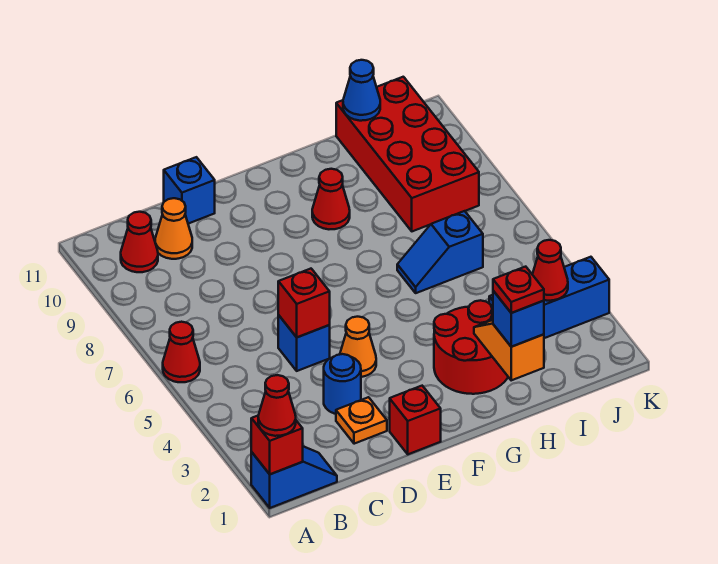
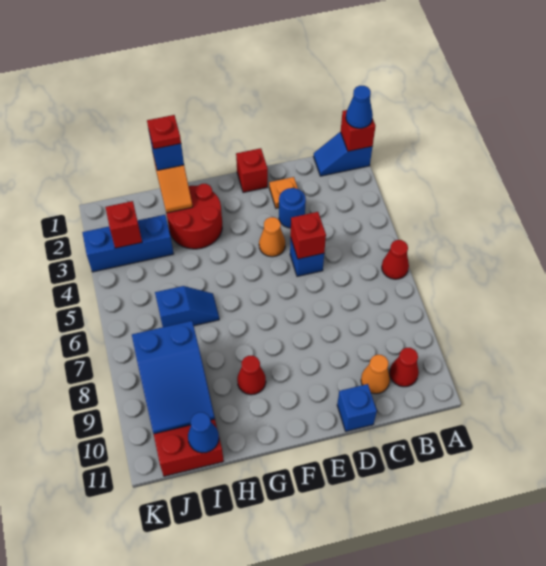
red 1x1 cone [258,375,296,436] -> blue 1x1 cone [346,86,373,128]
none -> blue 2x3 slope [132,321,215,434]
red 1x1 cone [532,240,568,301] -> red 1x1 brick [105,201,142,248]

